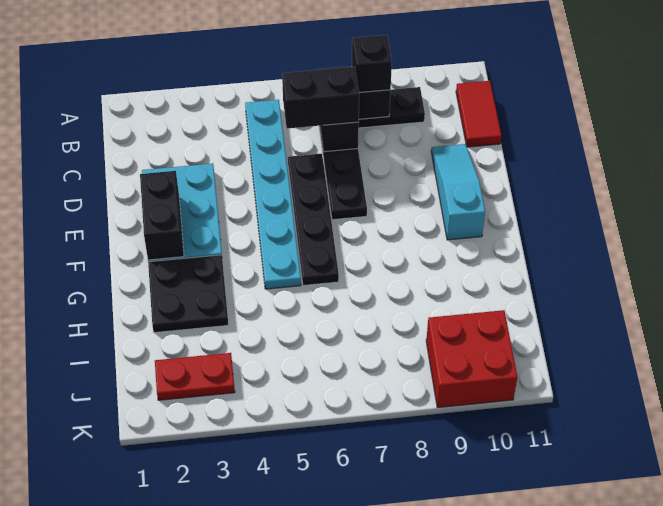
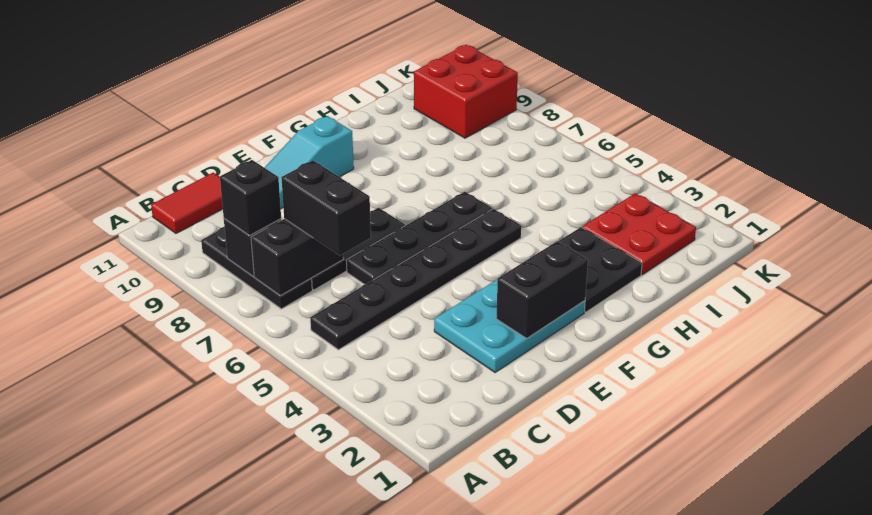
cyan 1x6 plate [245,100,301,289] -> black 1x6 plate [310,209,521,350]
red 1x2 plate [155,353,235,400] -> red 2x2 plate [582,193,696,275]

